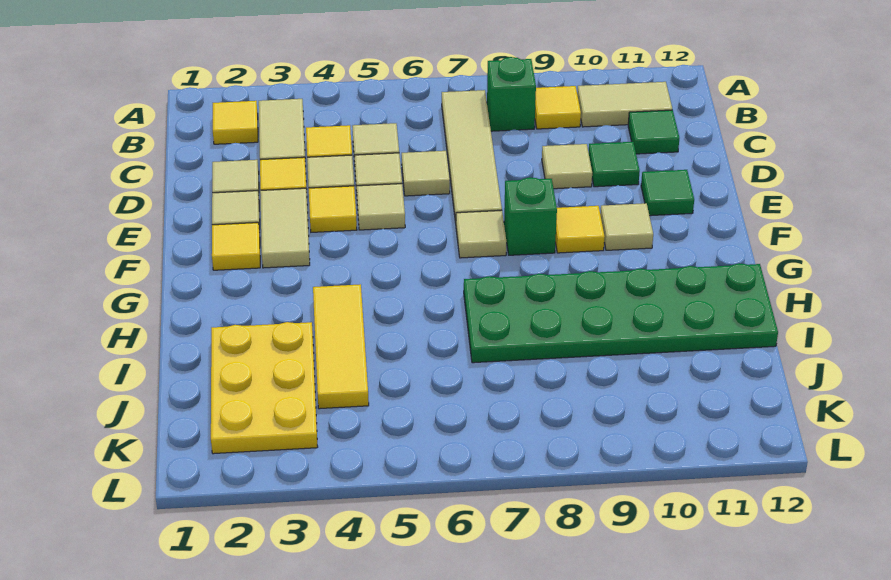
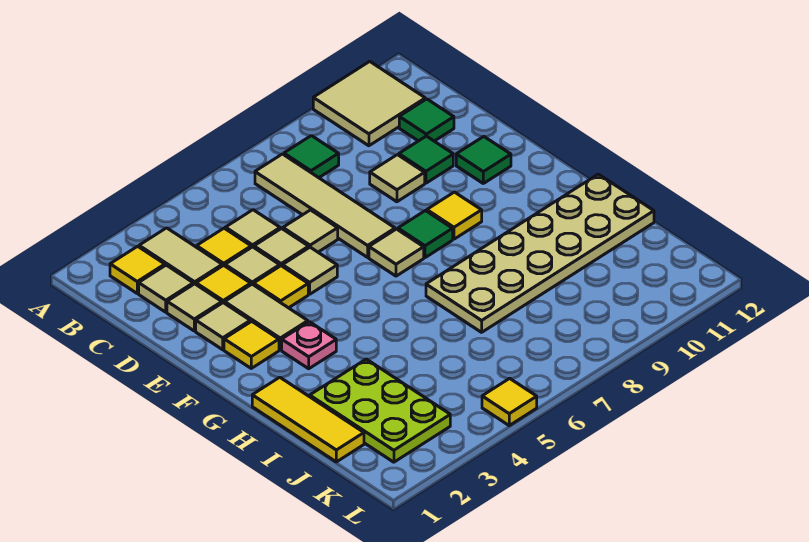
green 1x1 brick [487,57,536,131] -> green 1x1 tile [284,136,339,178]
yellow 1x1 tile [535,86,581,129] -> yellow 1x1 tile moved to [482,378,537,425]
tan 1x2 tile [577,82,672,127] -> tan 2x2 tile [313,61,425,146]
green 1x1 brick [504,177,557,255] -> green 1x1 tile [398,211,453,258]
tan 1x1 tile [600,203,653,250] -> tan 1x1 tile moved to [139,265,193,312]
none -> pink 1x1 plate [282,322,336,369]
yellow 1x3 tile [313,284,369,409] -> yellow 1x3 tile moved to [252,377,364,462]
green 2x6 plate [464,263,778,363] -> tan 2x6 plate [426,174,654,332]
yellow 2x3 plate [211,322,318,454] -> lime 2x3 plate [310,359,450,462]

